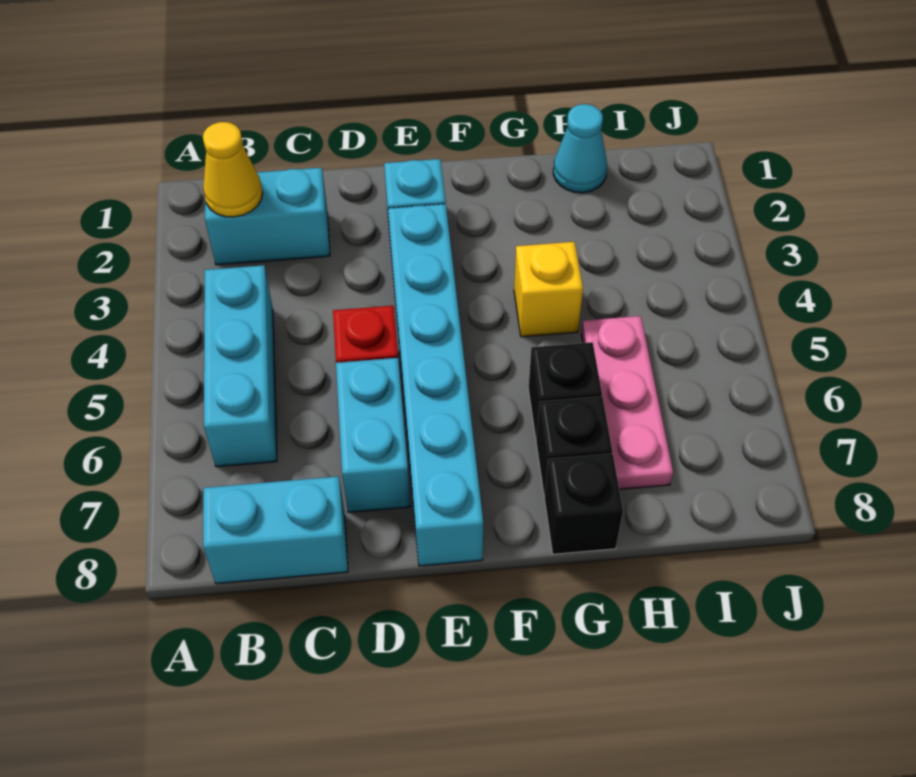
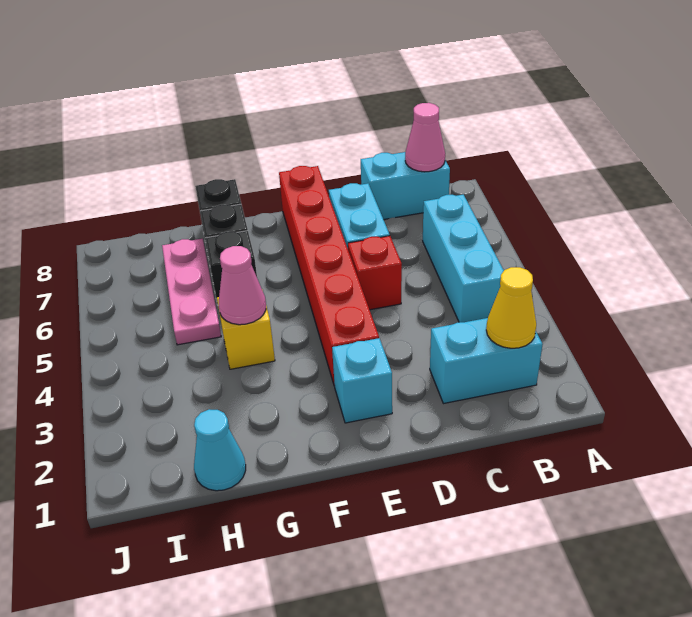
none -> pink 1x1 cone [405,103,445,172]
cyan 1x6 brick [388,204,483,566] -> red 1x6 brick [279,166,379,386]
none -> pink 1x1 cone [219,246,266,325]

